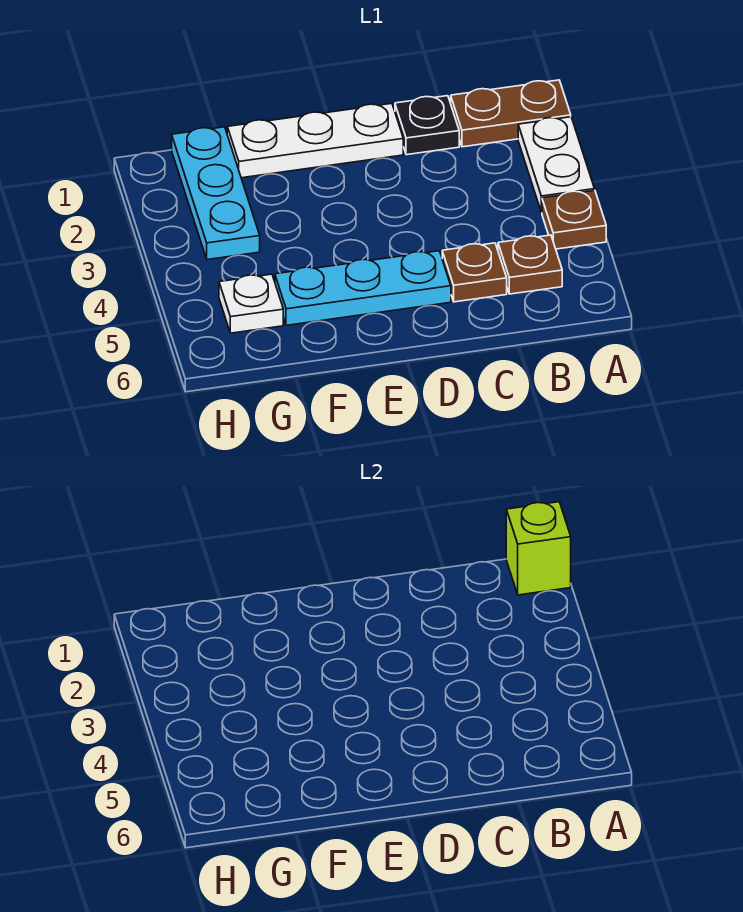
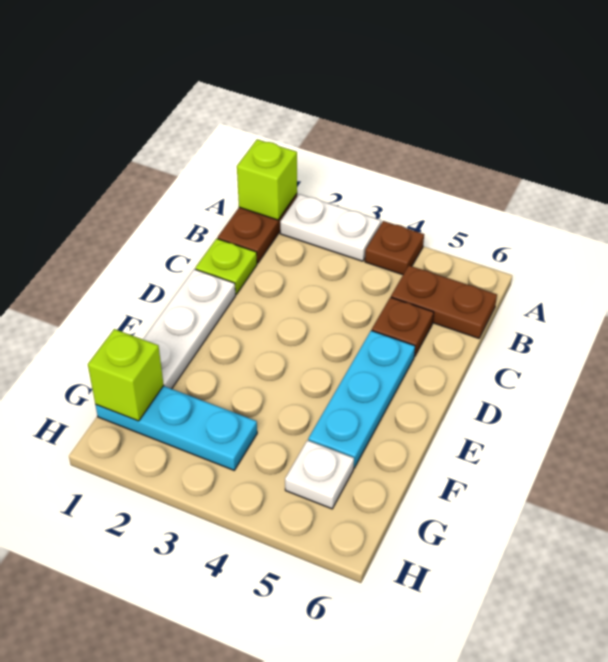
brown 1x1 plate [498,235,562,294] -> brown 1x2 plate [391,266,497,338]
black 1x1 plate [395,96,459,155] -> lime 1x1 plate [195,239,257,294]
none -> lime 1x1 brick [88,329,164,421]

